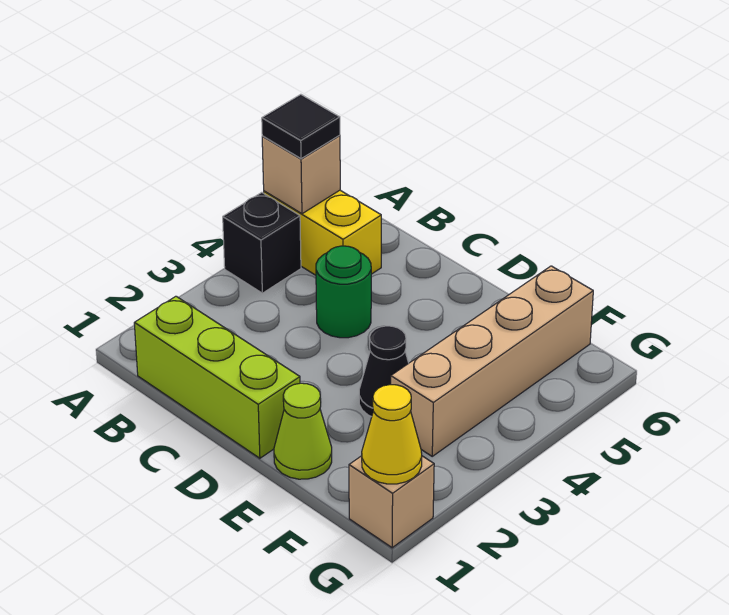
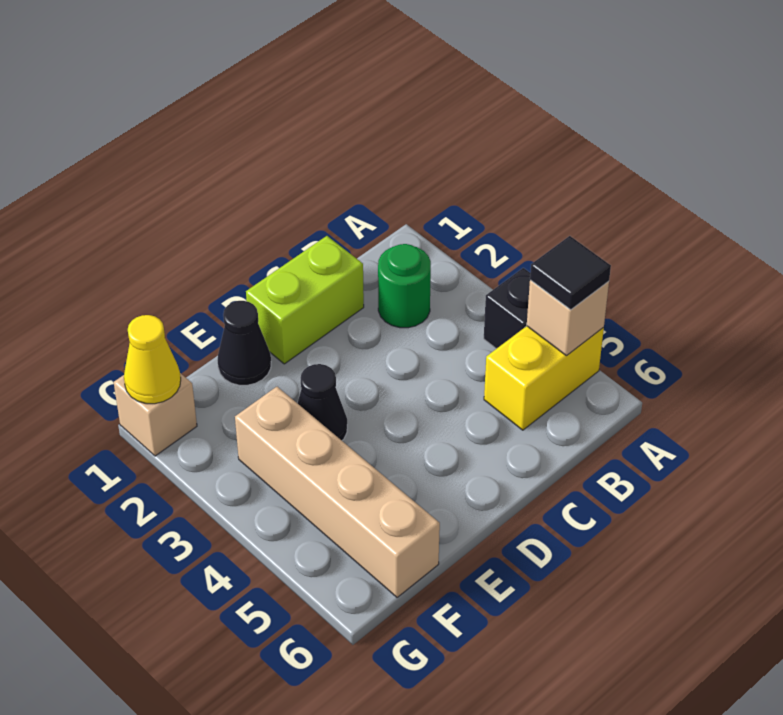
lime 1x3 brick [134,296,300,458] -> lime 1x2 brick [246,236,364,364]
green 1x1 round brick [316,246,371,338] -> green 1x1 round brick moved to [378,244,431,328]
lime 1x1 cone [274,383,332,479] -> black 1x1 cone [218,301,271,385]

